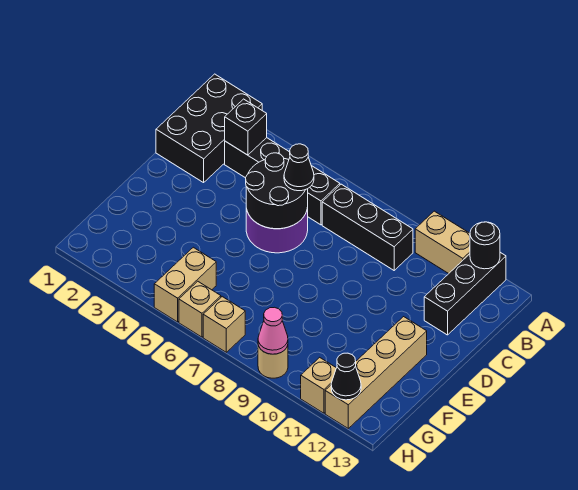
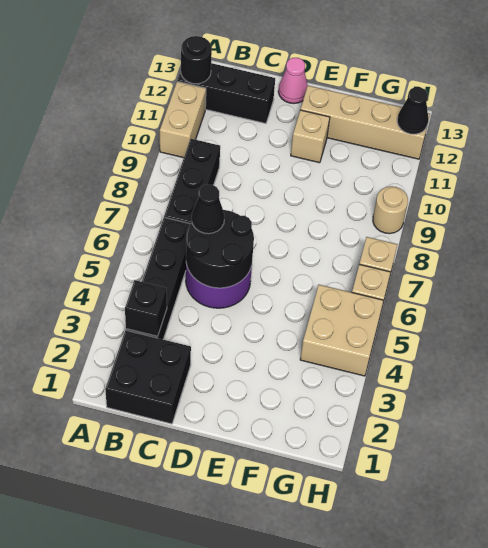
black 2x3 brick [156,74,262,183] -> black 2x2 brick [105,330,191,424]
tan 1x2 brick [154,247,216,322] -> tan 2x2 brick [300,285,383,376]
pink 1x1 cone [258,307,288,354] -> pink 1x1 cone moved to [278,58,308,103]
tan 1x1 brick [301,357,336,413] -> tan 1x1 brick moved to [291,110,330,163]

